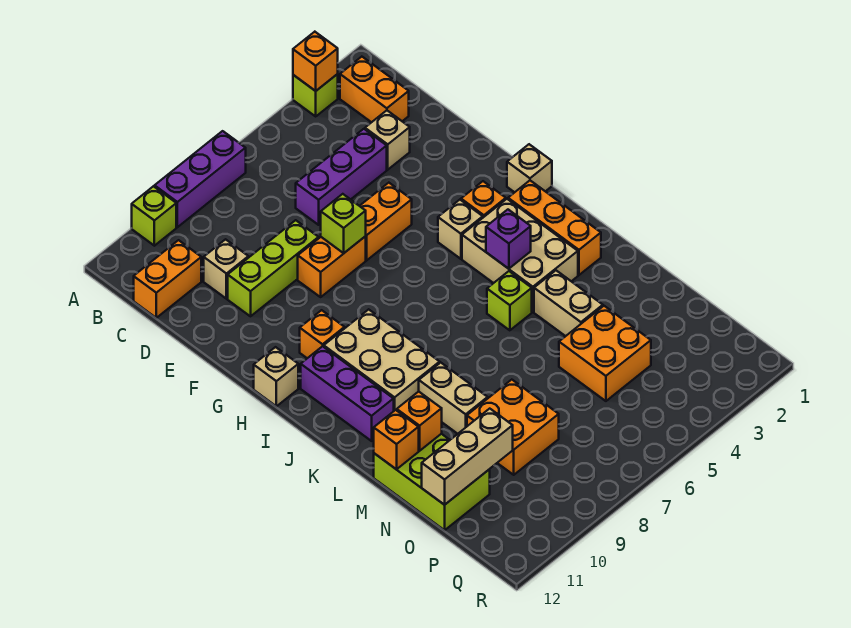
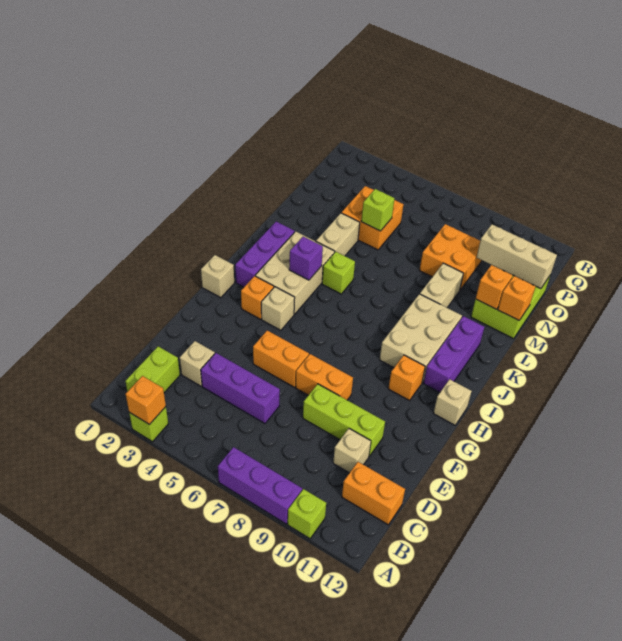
orange 1x2 brick [340,57,409,122] -> lime 1x2 brick [125,346,180,393]
lime 1x1 brick [321,194,366,253] -> lime 1x1 brick moved to [361,189,394,231]
orange 1x3 brick [508,181,601,275] -> purple 1x3 brick [235,222,295,287]

